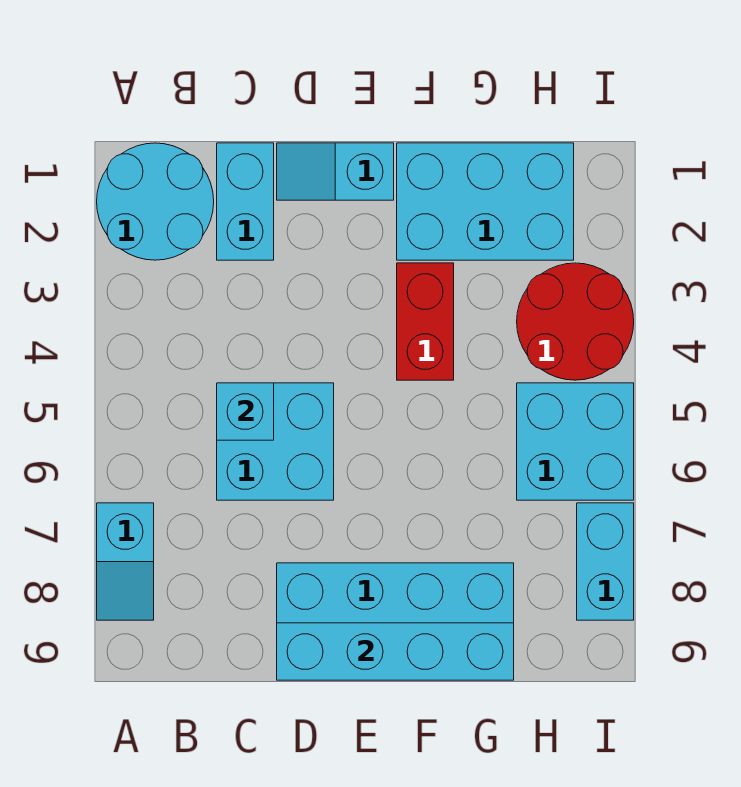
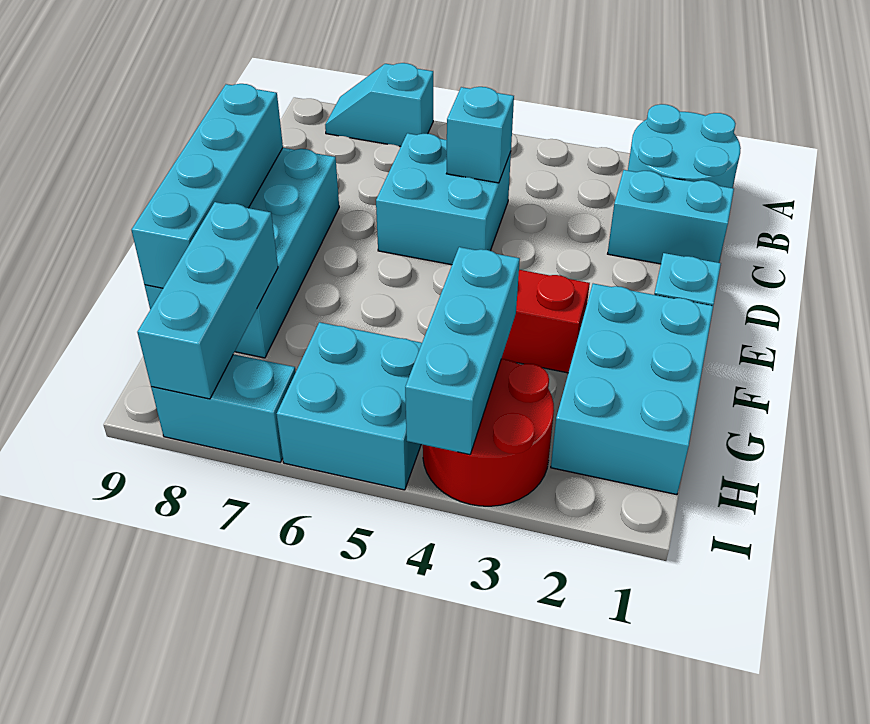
none -> cyan 1x3 brick [405,247,520,455]
none -> cyan 1x3 brick [137,202,278,399]

